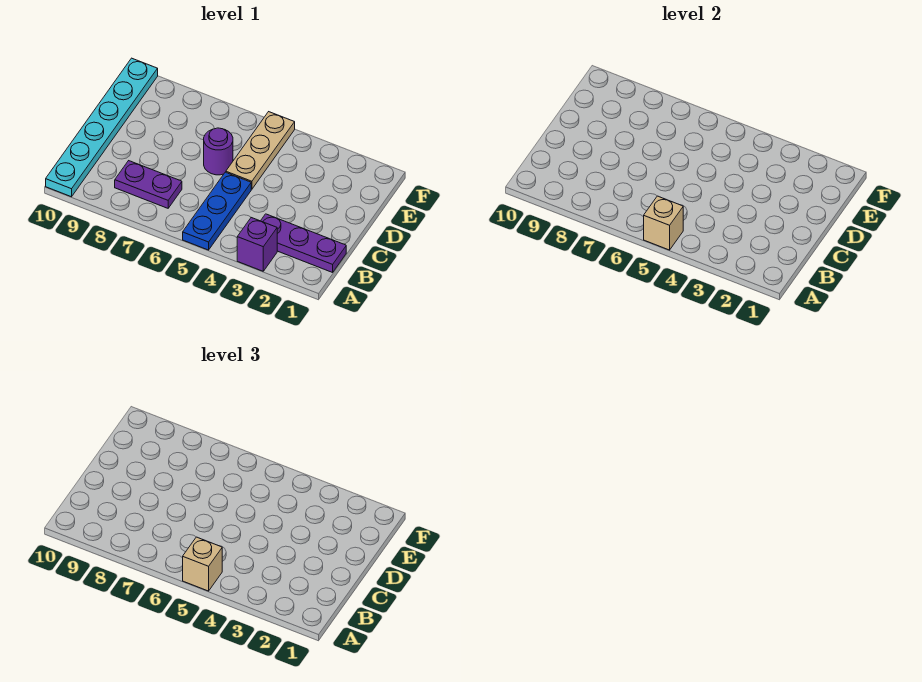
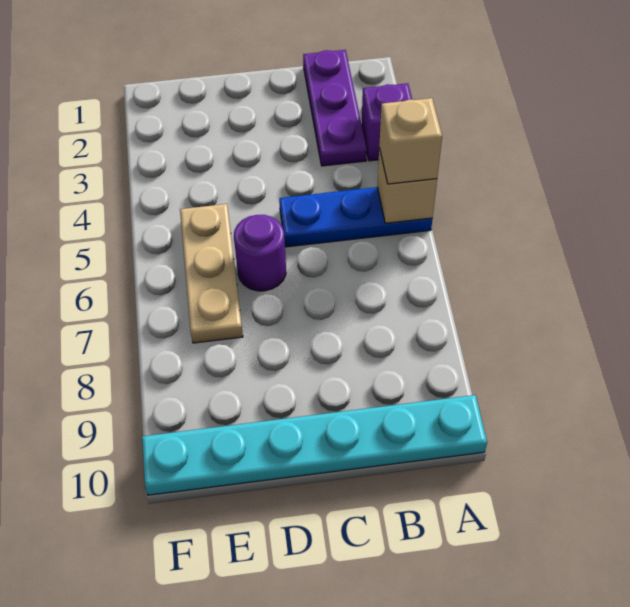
purple 1x2 plate [115,161,182,208] -> none
tan 1x3 plate [226,112,295,189] -> tan 1x3 plate turned to [180,204,243,343]

